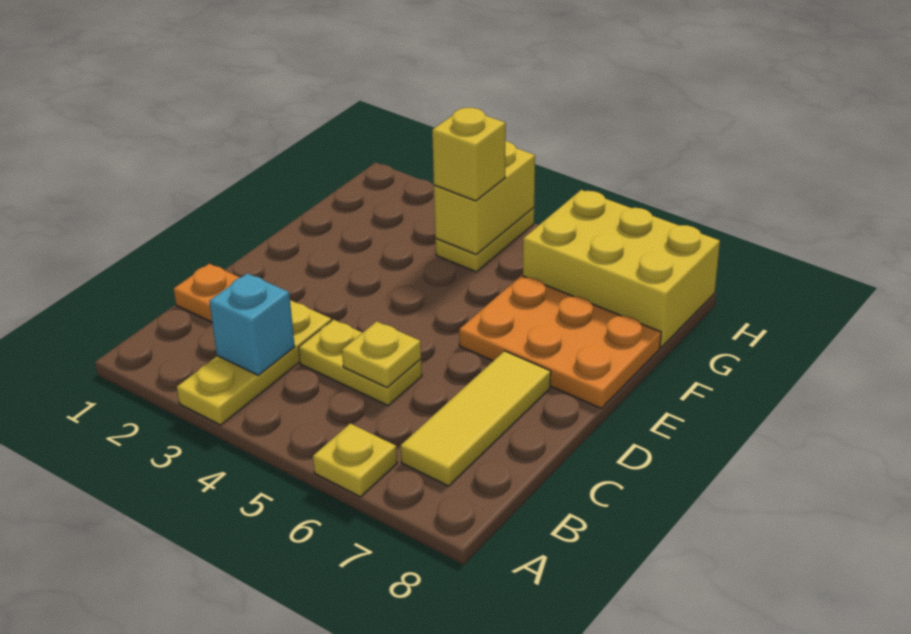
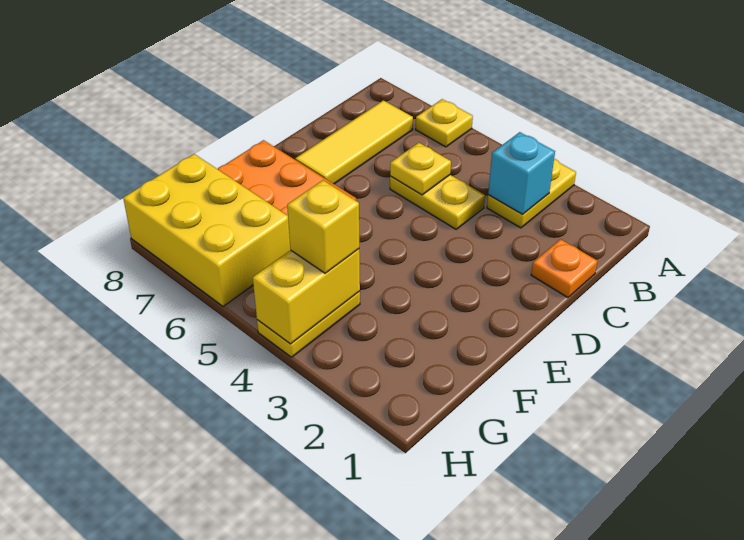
yellow 1x3 plate [177,300,332,425] -> yellow 1x2 plate [487,159,576,228]

